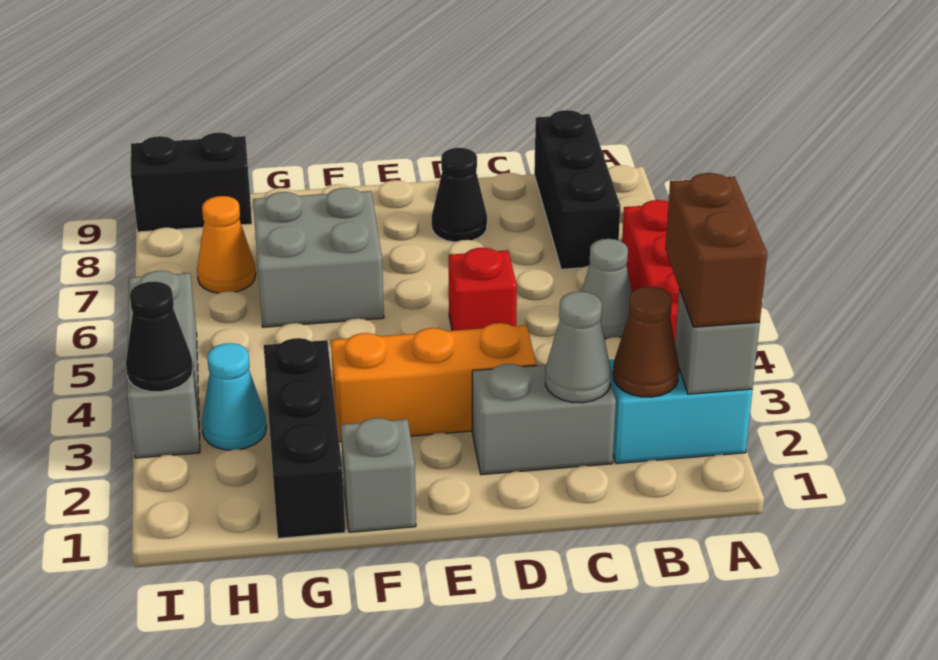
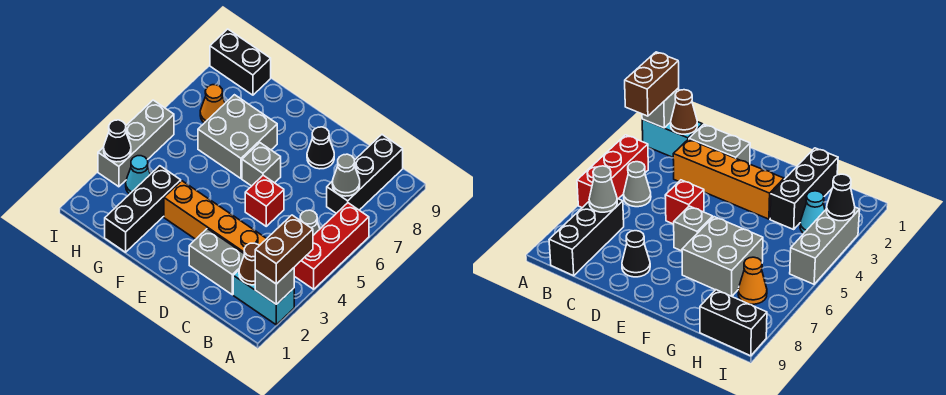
grey 1x1 cone [545,292,611,403] -> grey 1x1 cone moved to [332,154,360,196]
orange 1x3 brick [331,323,536,442] -> orange 1x4 brick [164,181,267,253]
grey 1x1 brick [341,418,416,532] -> grey 1x1 brick moved to [242,143,281,186]

